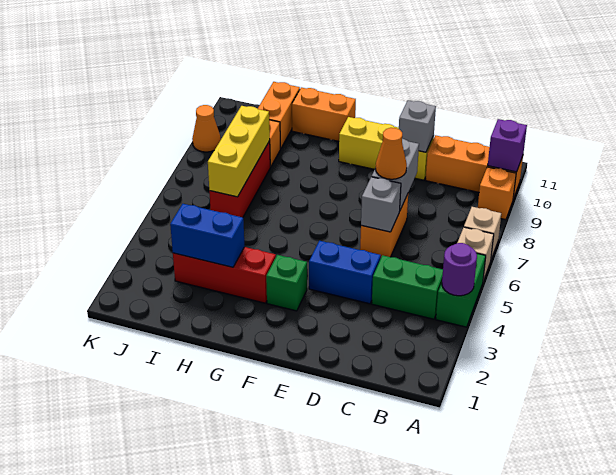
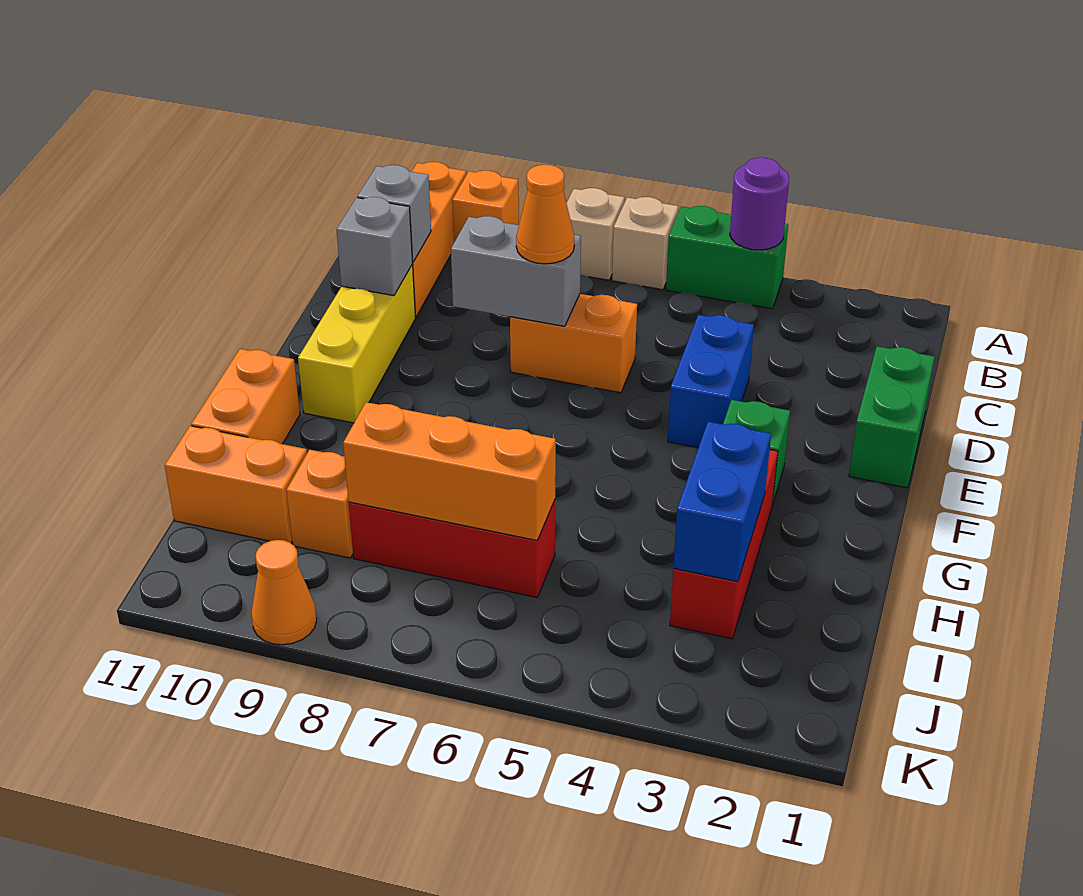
purple 1x1 brick [488,119,527,172] -> none
green 1x2 brick [372,255,443,319] -> green 1x2 brick moved to [849,346,934,488]
grey 1x1 brick [361,177,401,232] -> grey 1x1 brick moved to [357,165,431,262]
yellow 1x3 brick [208,106,270,197] -> orange 1x3 brick [343,402,556,540]

